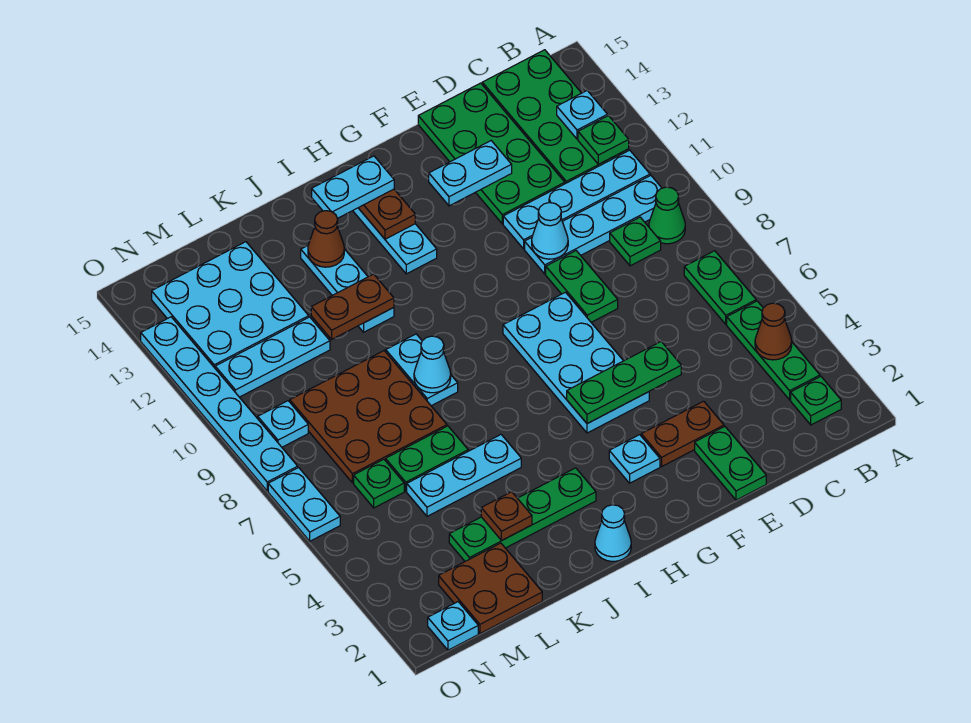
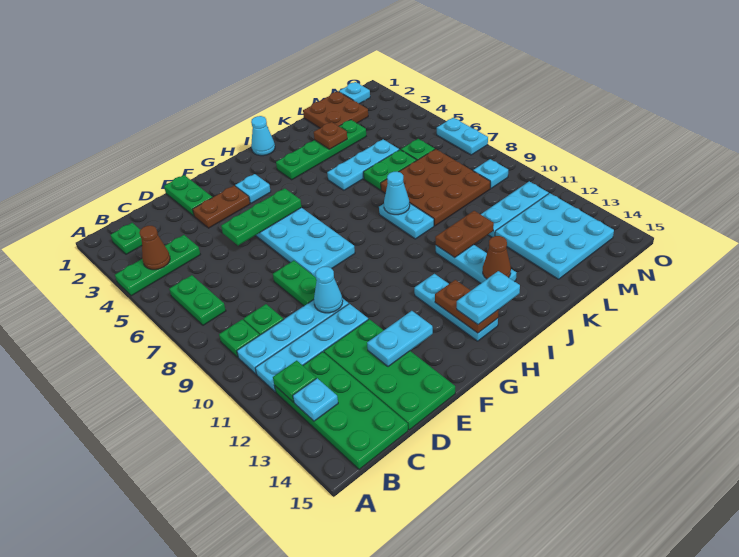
green 1x3 plate [727,301,820,400] -> green 1x3 plate turned to [115,235,200,296]
green 1x1 cone [649,187,685,244] -> green 1x1 plate [219,320,260,357]
cyan 1x6 plate [141,317,298,491] -> none

